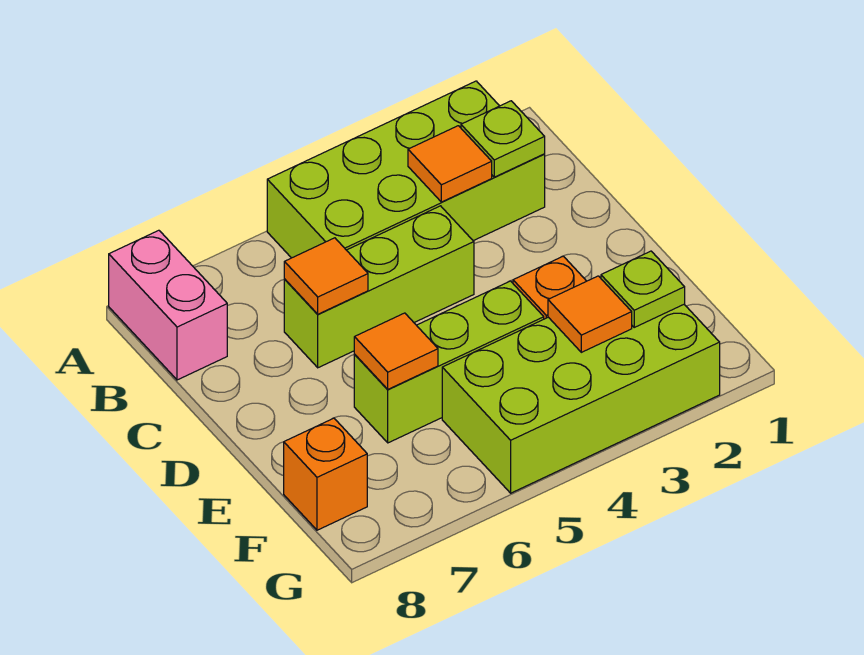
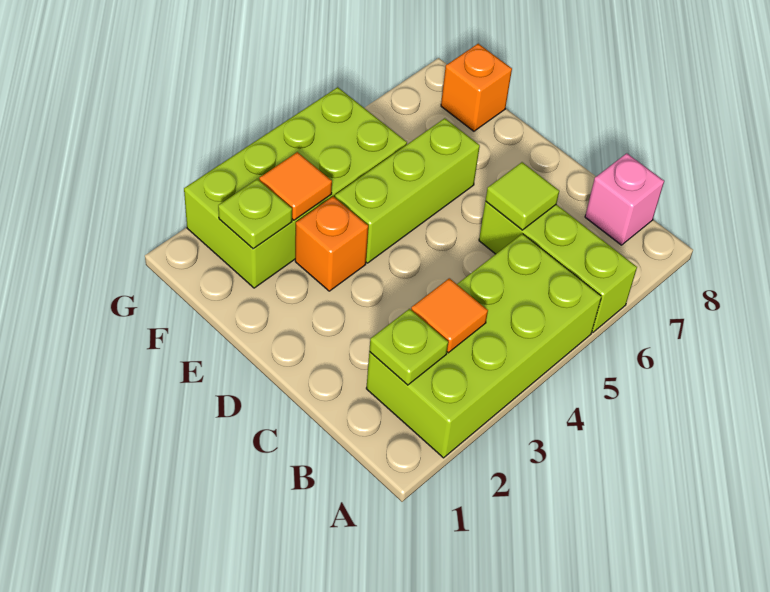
pink 1x2 brick [109,230,227,380] -> pink 1x1 brick [585,153,664,245]
lime 1x3 brick [284,206,474,368] -> lime 1x3 brick turned to [479,202,637,332]
orange 1x1 tile [284,238,368,314] -> lime 1x1 tile [485,162,559,230]
orange 1x1 tile [354,313,438,389] -> none

